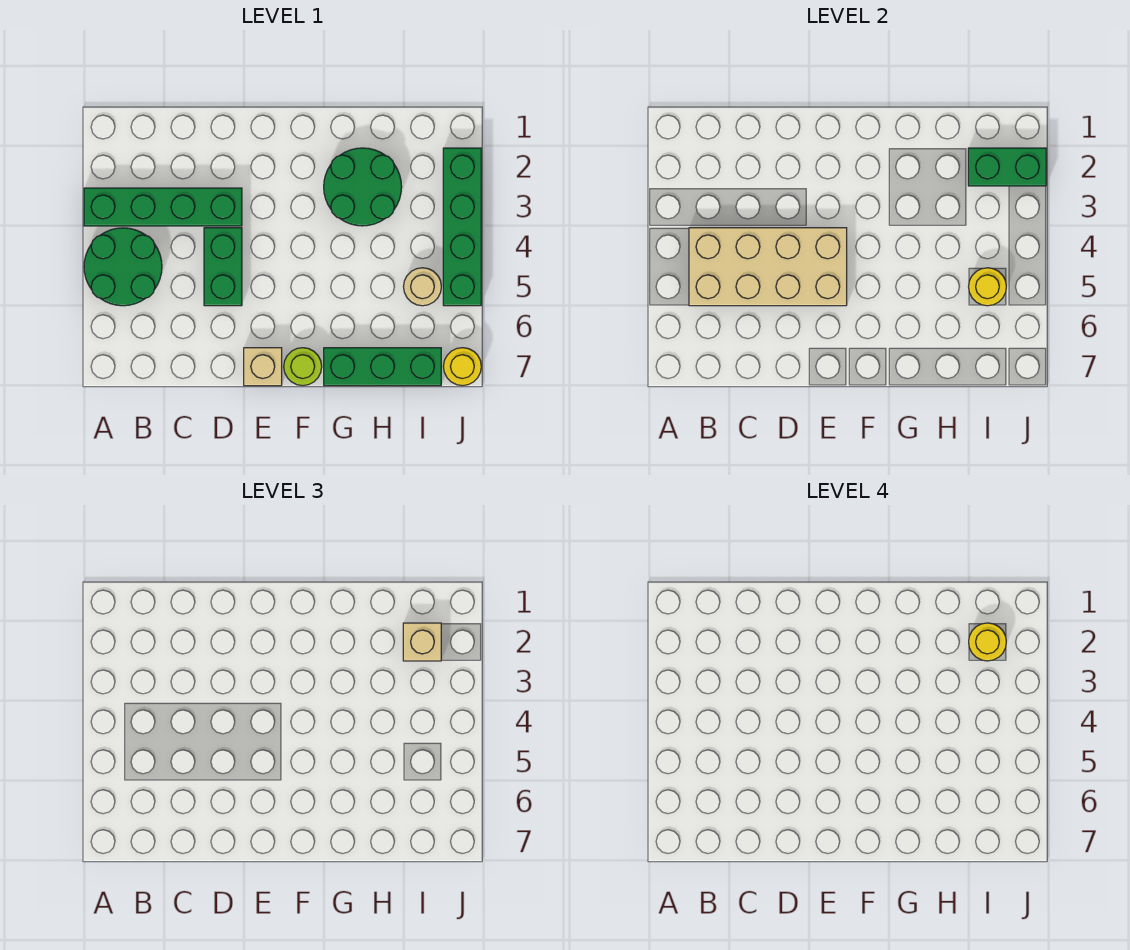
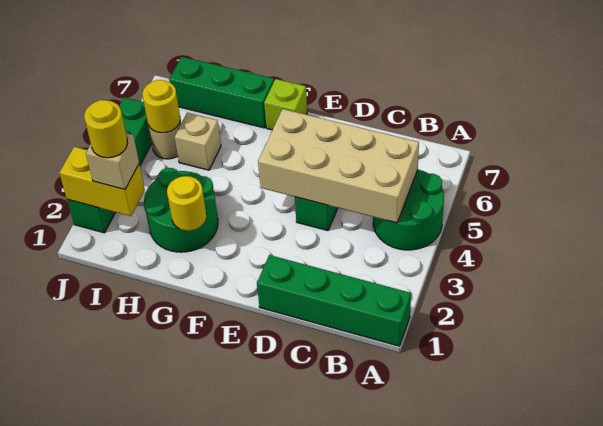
green 1x4 brick [84,188,242,226] -> green 1x4 brick moved to [257,255,411,346]
tan 1x1 brick [244,348,282,386] -> tan 1x1 brick moved to [175,113,221,170]
lime 1x1 round brick [284,348,322,386] -> lime 1x1 brick [264,79,307,130]
green 1x2 brick [968,148,1046,186] -> yellow 1x2 brick [59,147,145,216]
yellow 1x1 round brick [443,348,481,386] -> yellow 1x1 round brick moved to [167,176,206,231]

